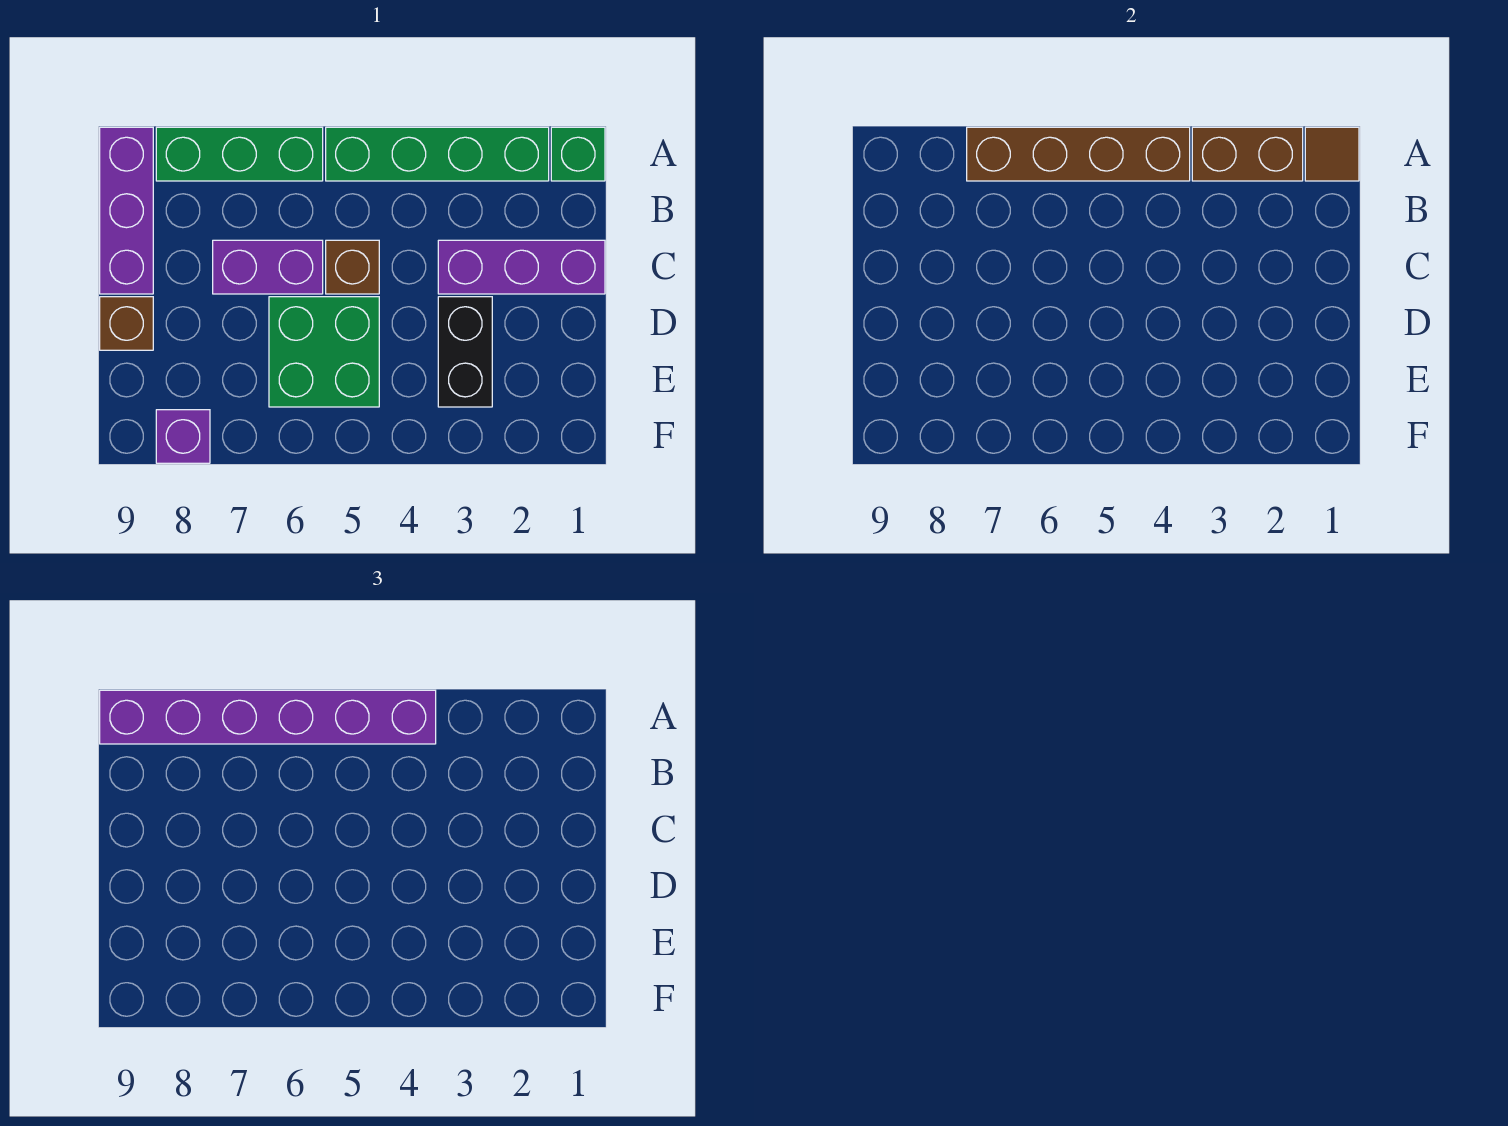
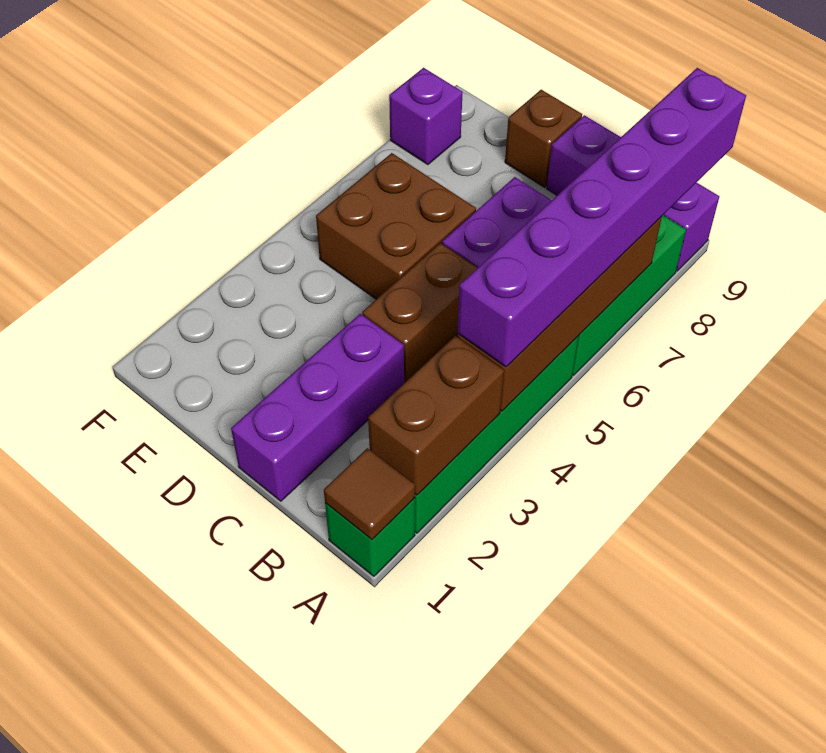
brown 1x1 brick [326,240,379,294] -> brown 1x2 brick [362,243,477,383]
black 1x2 brick [438,297,492,407] -> none
green 2x2 brick [269,297,379,407] -> brown 2x2 brick [316,153,476,299]

